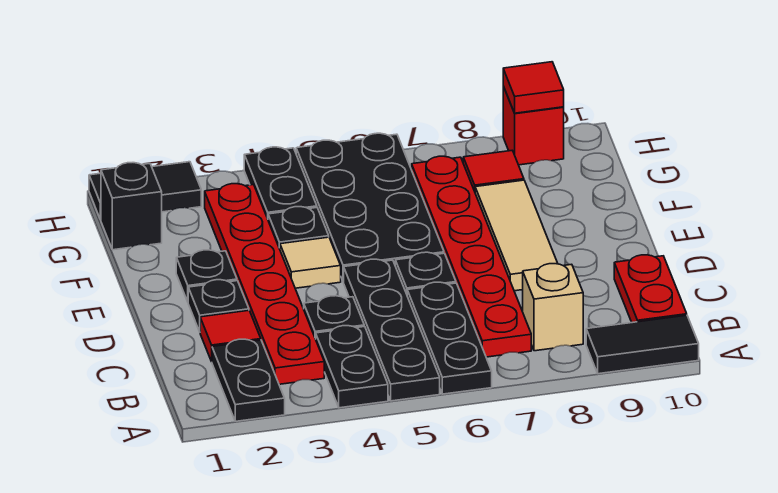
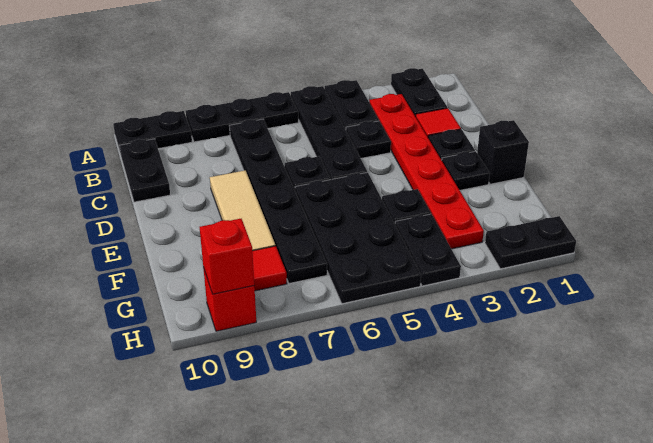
black 1x3 plate [407,282,492,394] -> black 1x3 plate turned to [186,92,298,142]
black 1x2 tile [586,315,699,374] -> black 1x2 plate [113,111,192,151]
red 1x6 plate [412,156,531,357] -> black 1x6 plate [229,119,327,284]
tan 1x1 brick [523,264,583,351] -> none
red 1x2 plate [614,255,687,323] -> black 1x2 plate [119,139,170,202]
tan 1x1 tile [280,237,341,288] -> none
black 1x1 brick [101,163,162,250] -> black 1x1 brick moved to [477,120,529,184]
black 1x2 tile [89,162,201,220] -> black 1x2 plate [485,216,576,269]
red 1x1 tile [503,62,564,113] -> red 1x1 brick [200,219,254,294]

